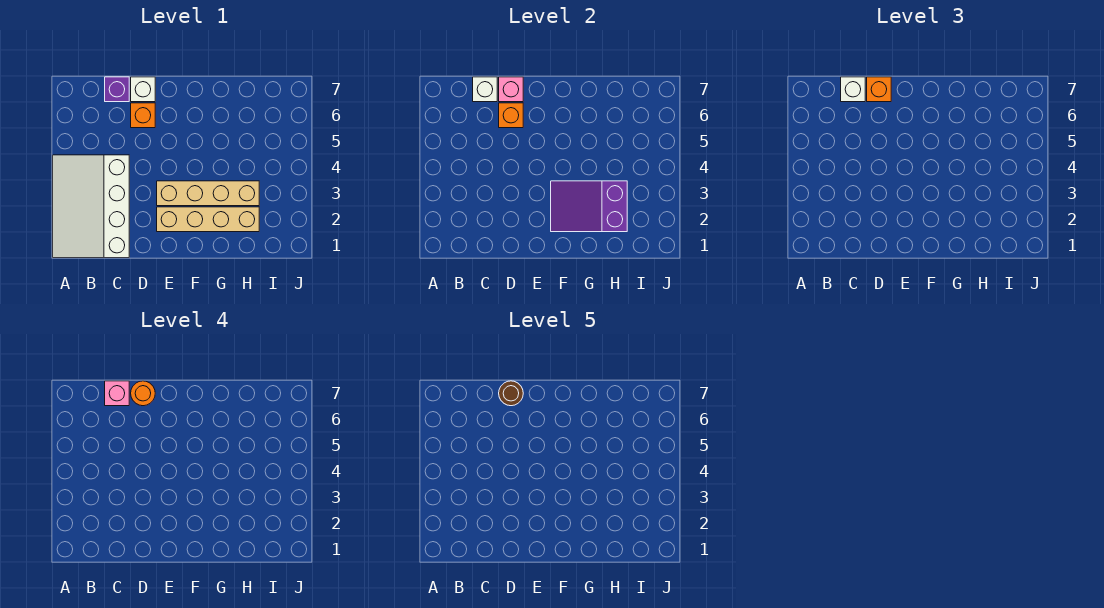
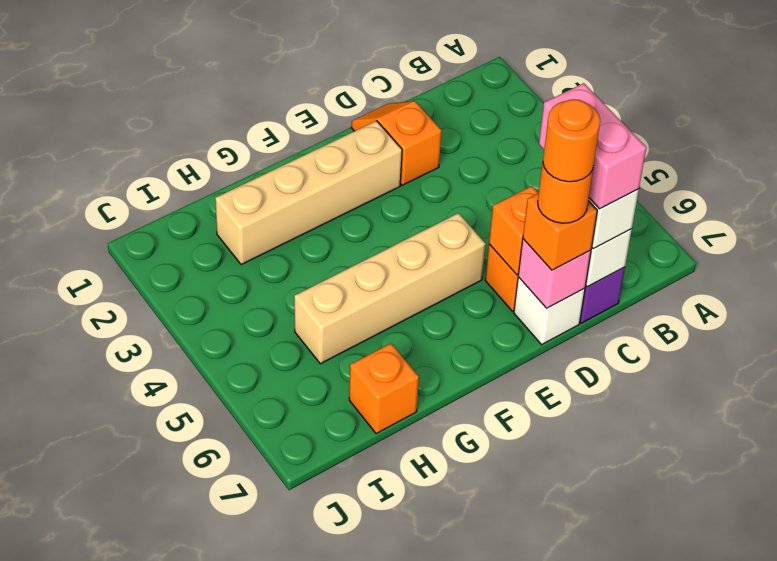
white 3x4 slope [53,155,129,258] -> none
pink 1x1 brick [105,381,129,406] -> pink 1x2 brick [539,83,646,209]
none -> orange 1x2 slope [351,101,442,185]
brown 1x1 round brick [499,381,523,406] -> orange 1x1 round brick [543,99,600,182]
tan 1x4 brick [157,181,259,206] -> tan 1x4 brick moved to [294,213,486,364]
purple 2x3 slope [551,181,627,232] -> none
none -> orange 1x1 brick [349,343,419,434]

